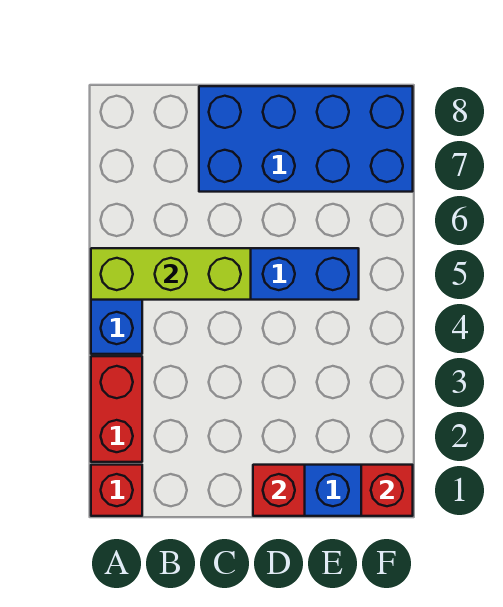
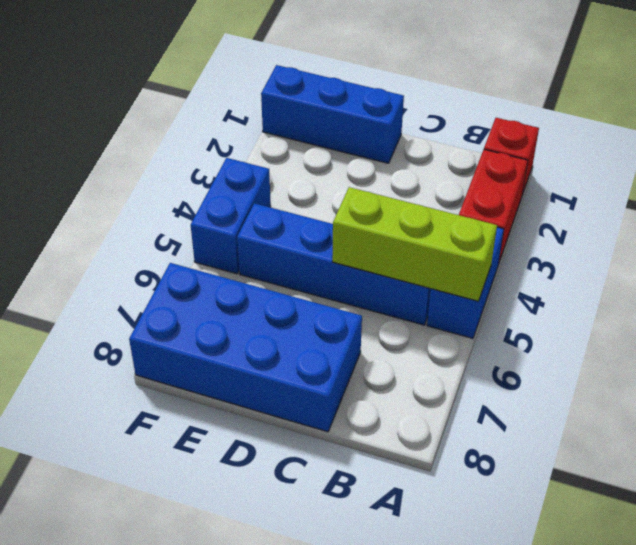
red 1x1 brick [253,465,305,516] -> none
red 1x1 brick [361,465,413,516] -> none
none -> blue 1x2 brick [191,158,271,274]

